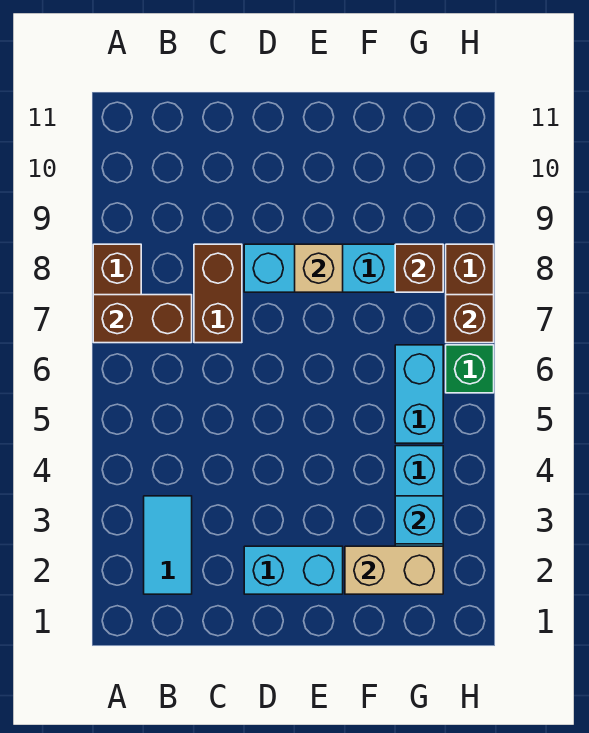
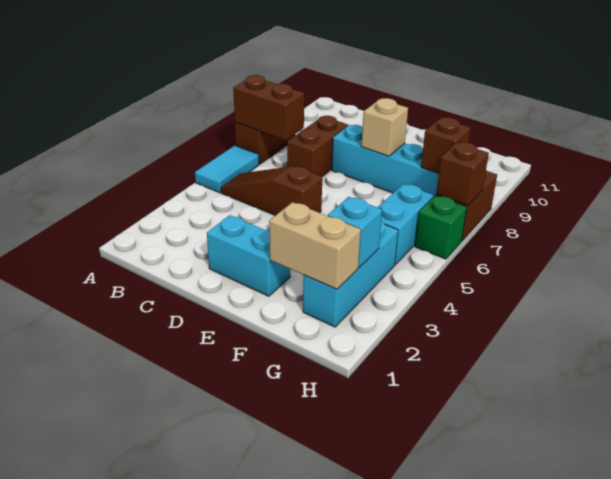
cyan 1x2 tile [144,496,192,594] -> cyan 1x2 tile moved to [195,146,259,193]
none -> brown 1x3 slope [221,166,322,216]

